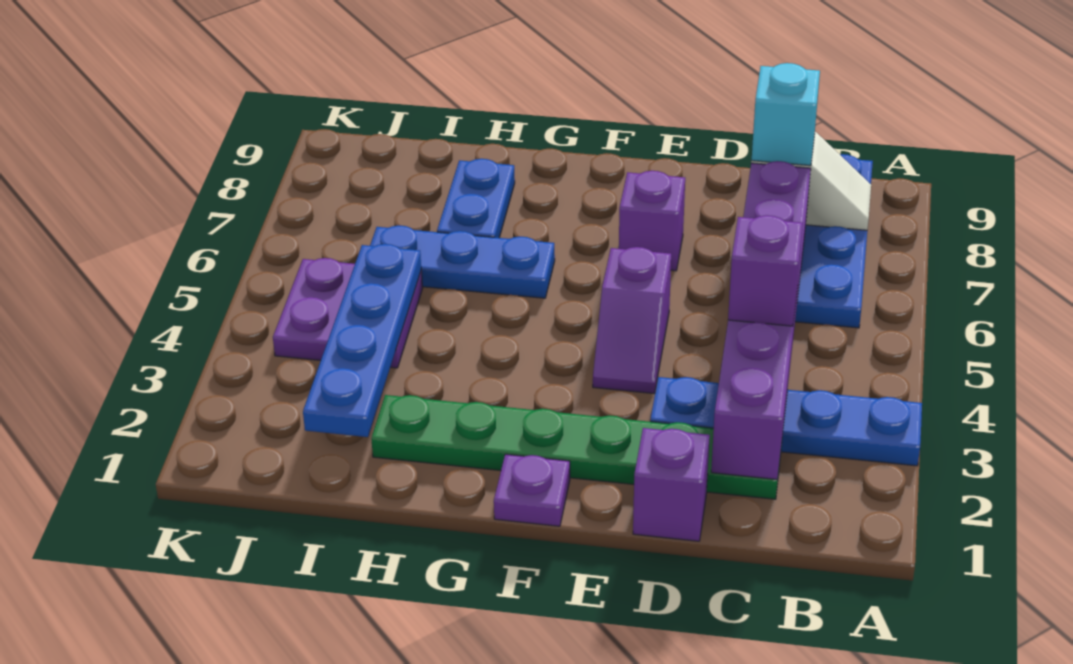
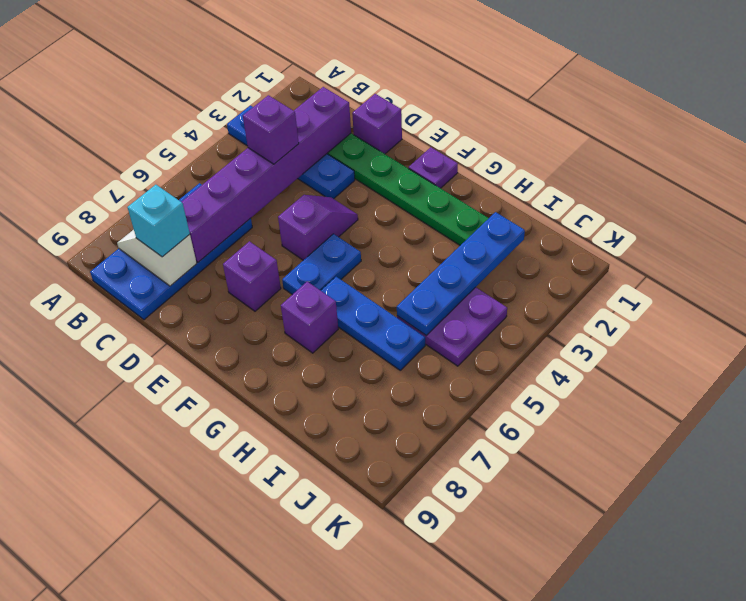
none -> purple 1x1 brick [281,281,338,353]
blue 1x2 plate [437,159,515,238] -> blue 1x2 plate moved to [282,234,361,295]

